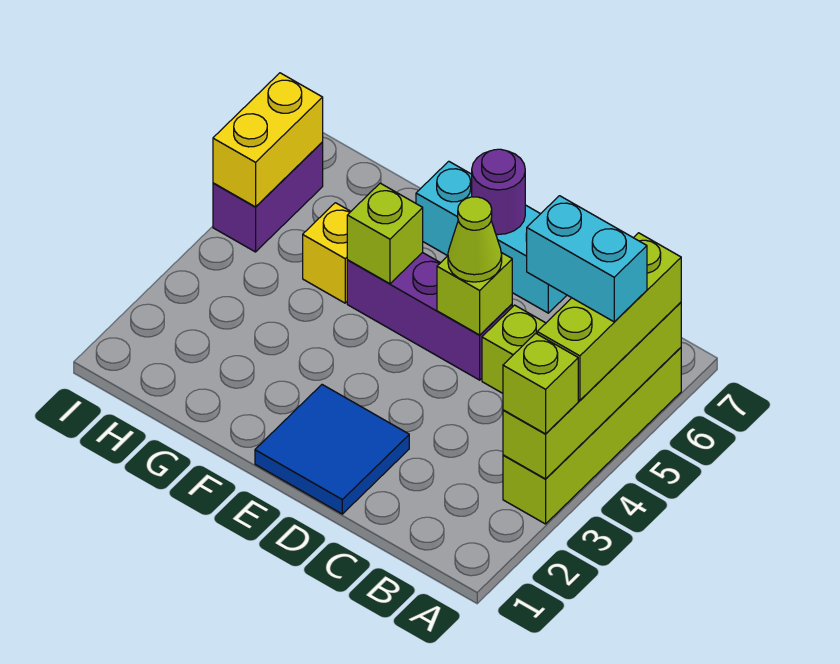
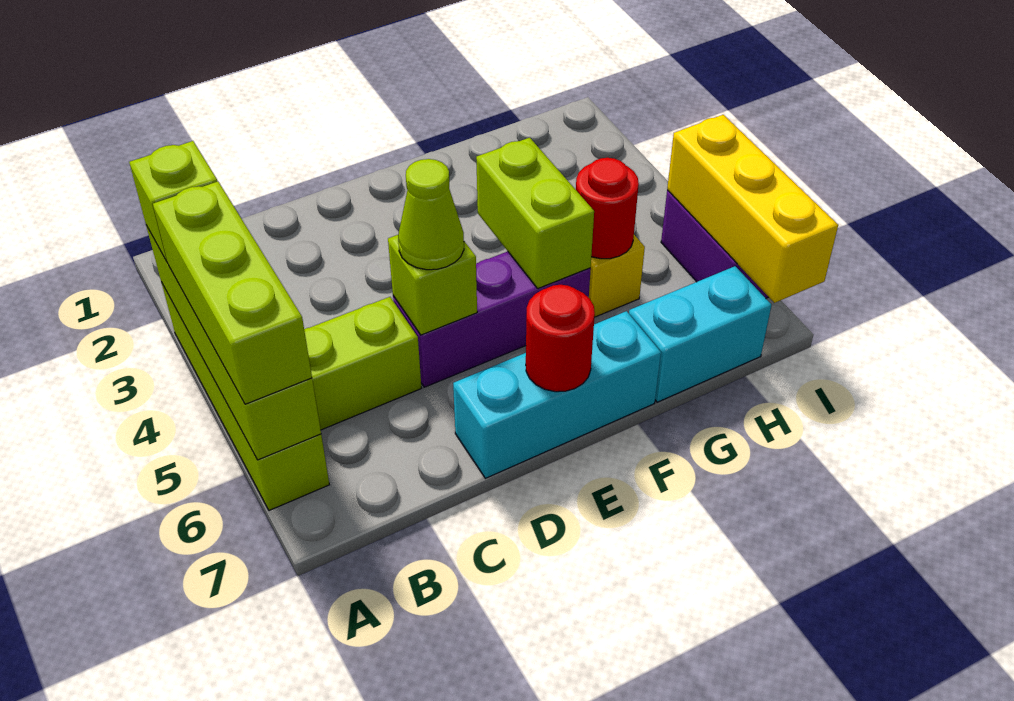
cyan 1x2 brick [526,196,647,322] -> cyan 1x2 brick moved to [629,266,771,402]
blue 2x2 tile [255,385,409,514] -> none
purple 1x1 round brick [472,149,525,235] -> red 1x1 round brick [526,285,595,392]
lime 1x1 brick [347,183,423,284] -> lime 1x2 brick [476,138,594,288]
none -> red 1x1 round brick [576,158,639,259]
yellow 1x2 brick [213,73,323,207] -> yellow 1x3 brick [667,115,838,303]

